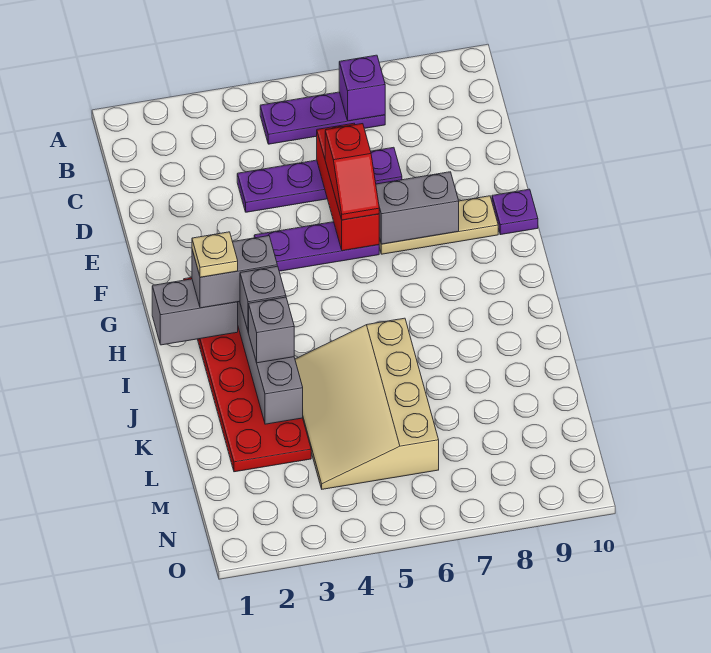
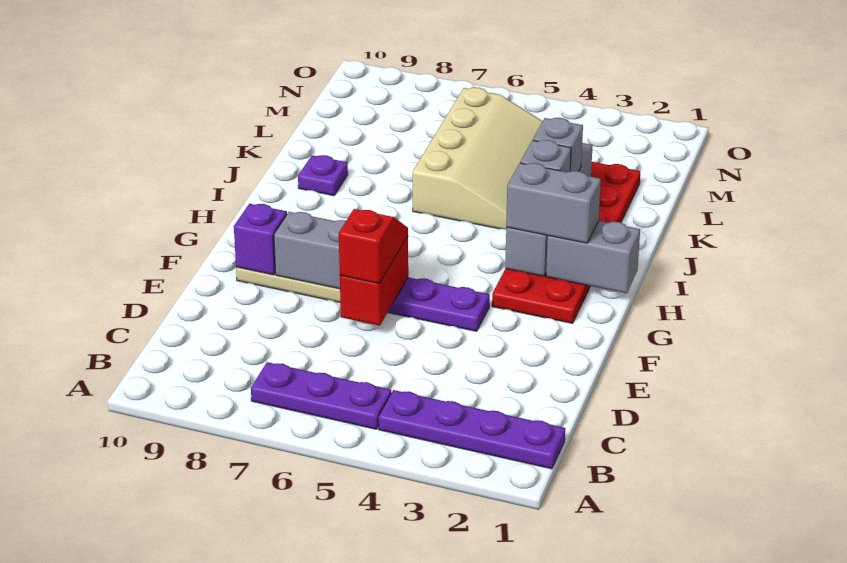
purple 1x1 brick [339,55,385,121] -> purple 1x1 brick moved to [234,204,287,275]
purple 1x4 plate [237,147,402,212] -> purple 1x4 plate moved to [379,390,565,469]
red 1x3 brick [317,123,379,251] -> red 1x2 brick [340,237,408,326]
purple 1x1 plate [492,189,538,235] -> purple 1x1 plate moved to [298,155,348,196]
tan 1x1 plate [192,232,238,277] -> none

